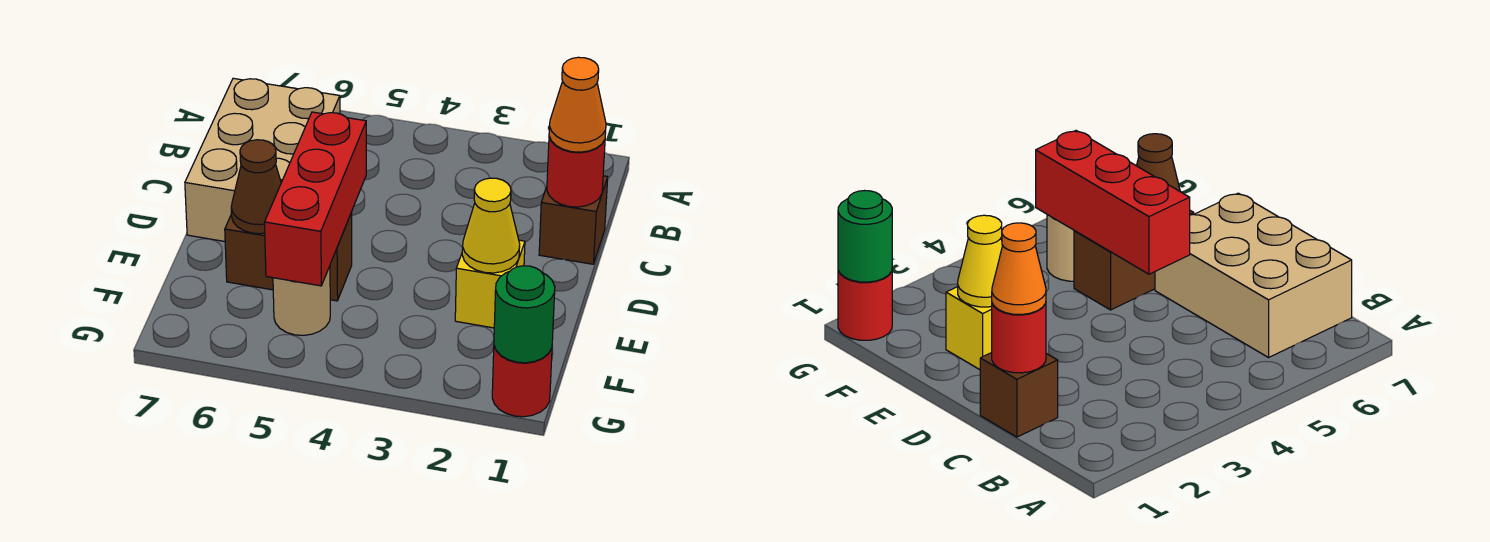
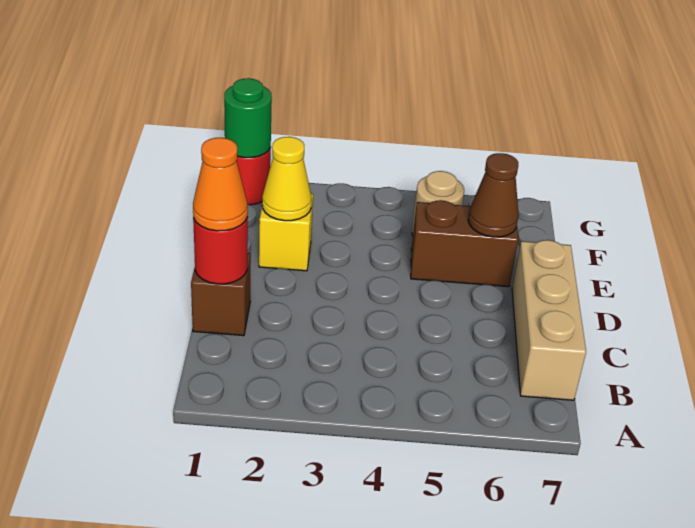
tan 2x3 brick [185,78,340,242] -> tan 1x3 brick [512,240,586,400]
red 1x3 brick [265,112,366,286] -> none

